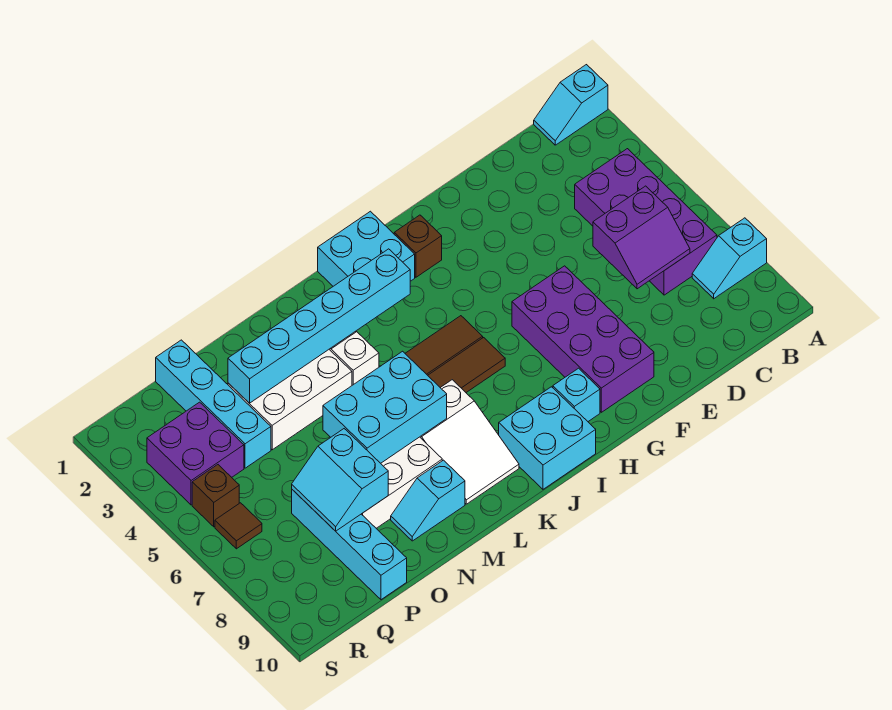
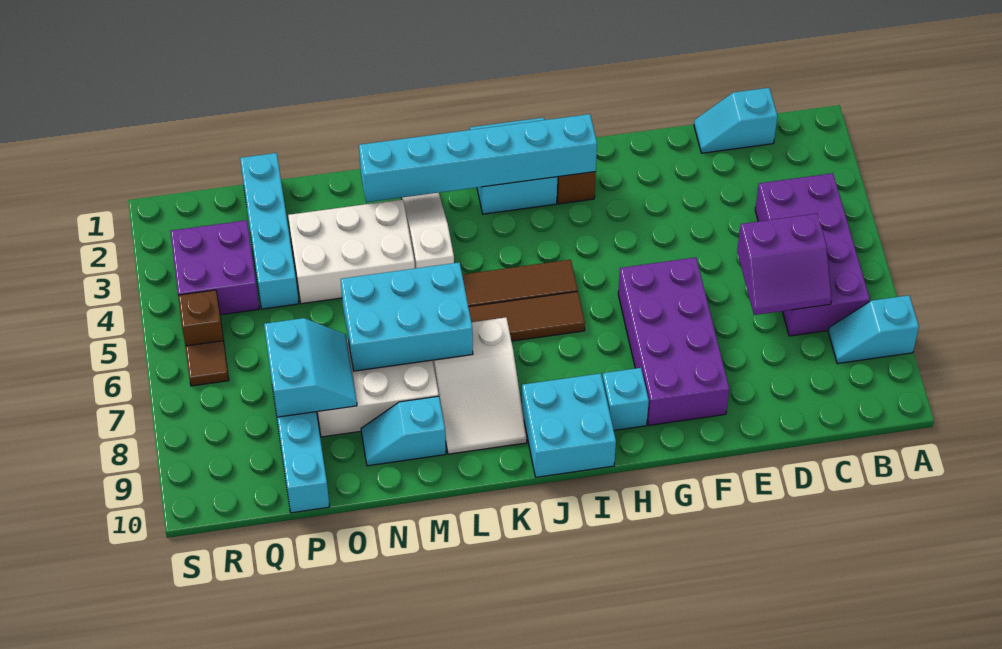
cyan 1x2 slope [534,65,608,145] -> cyan 1x2 slope moved to [694,88,777,153]
cyan 1x6 brick [228,249,410,403] -> cyan 1x6 brick moved to [359,114,597,202]
cyan 2x2 slope [292,429,388,531] -> cyan 2x2 slope turned to [264,318,357,417]

